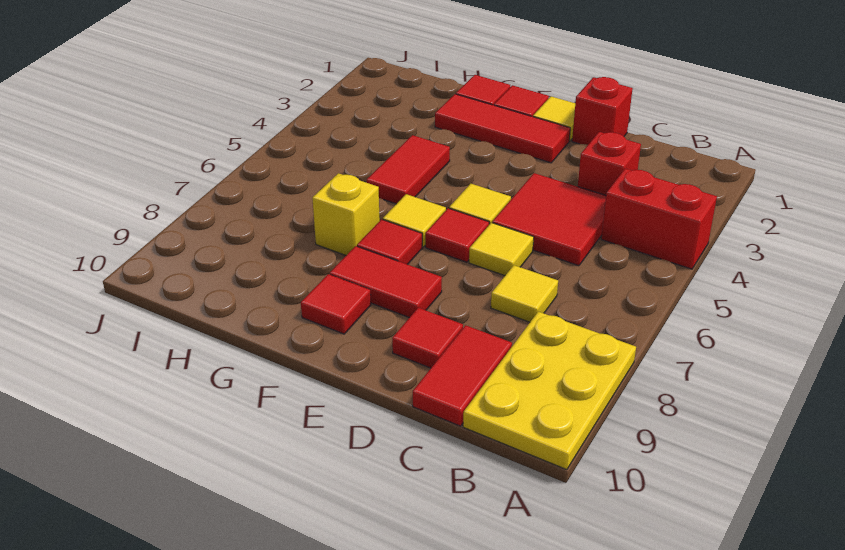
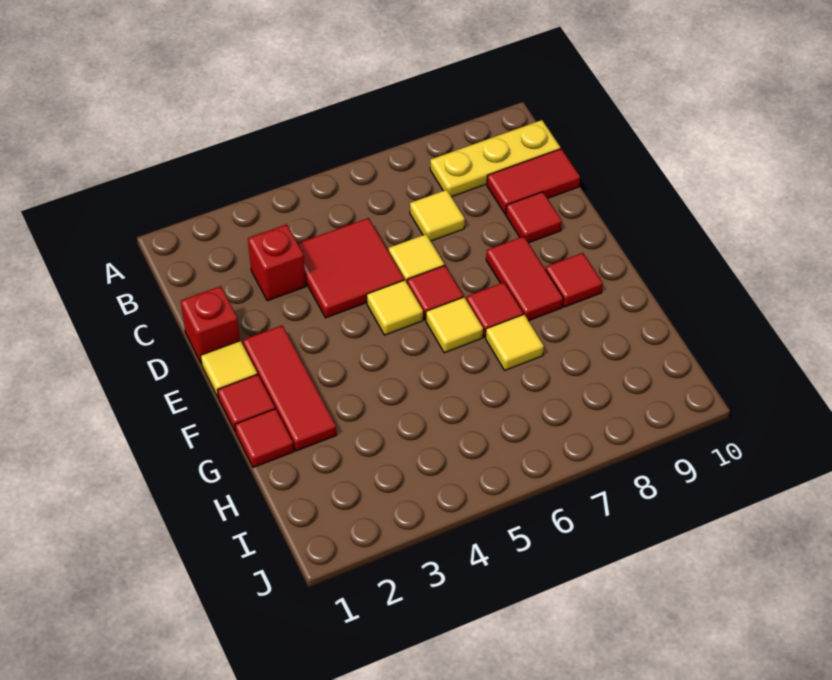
red 1x2 brick [601,169,717,269] -> none
yellow 2x3 plate [463,312,636,470] -> yellow 1x3 plate [430,120,560,197]
red 1x2 tile [367,135,450,204] -> none
yellow 1x1 brick [312,173,380,255] -> yellow 1x1 tile [486,314,544,370]

